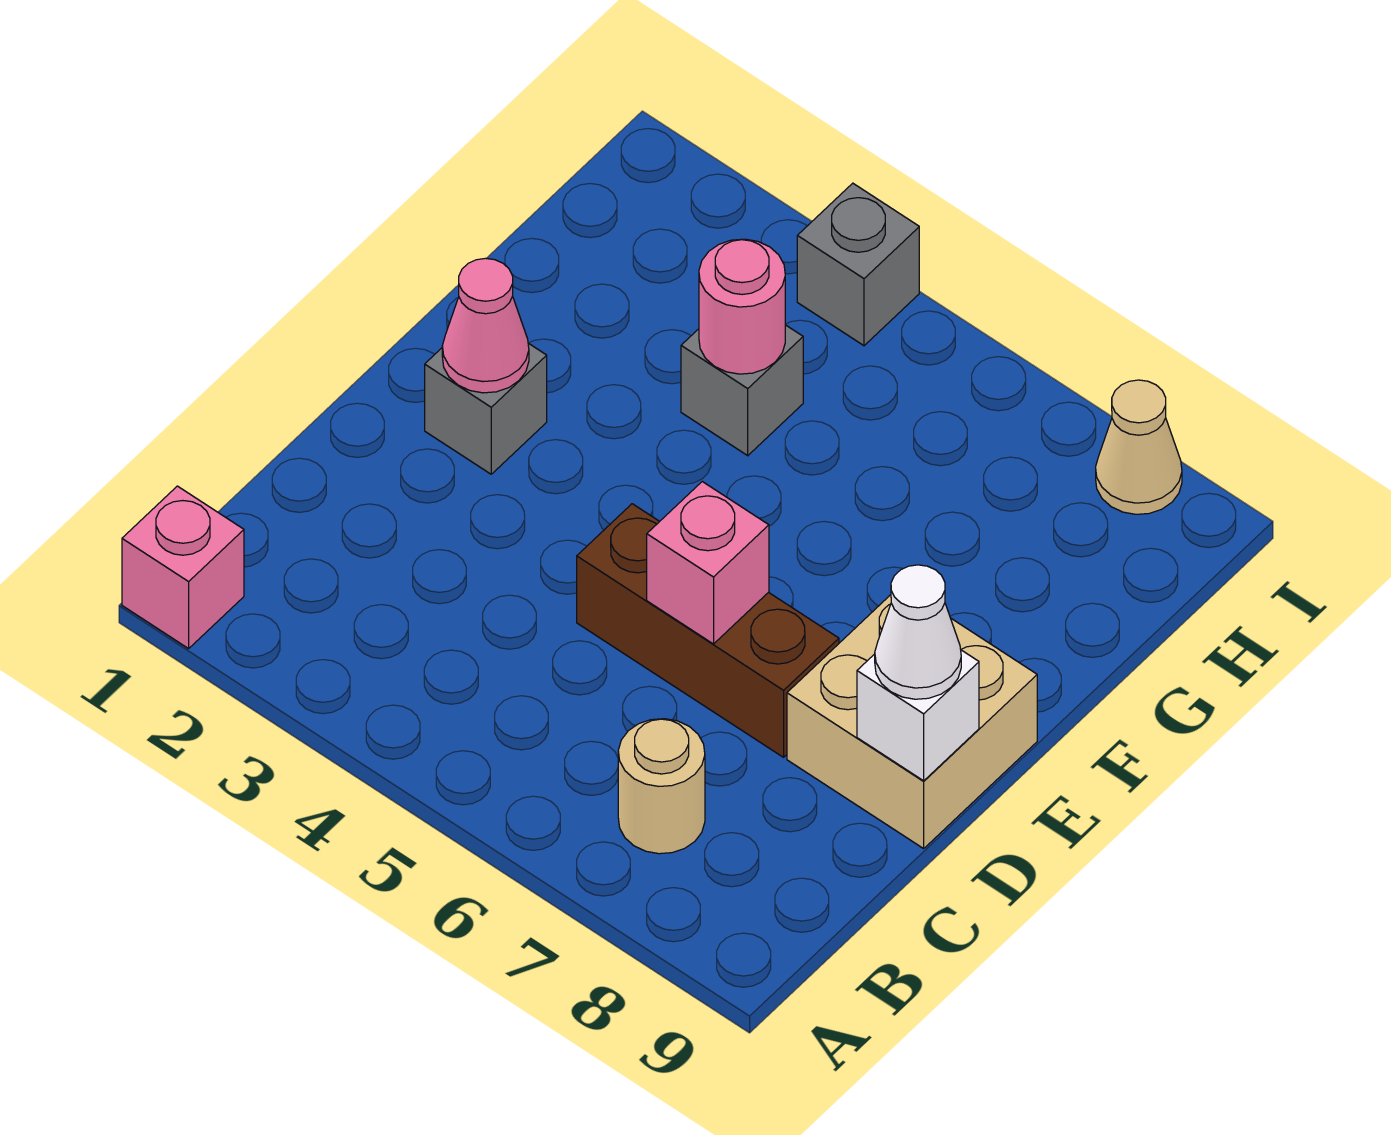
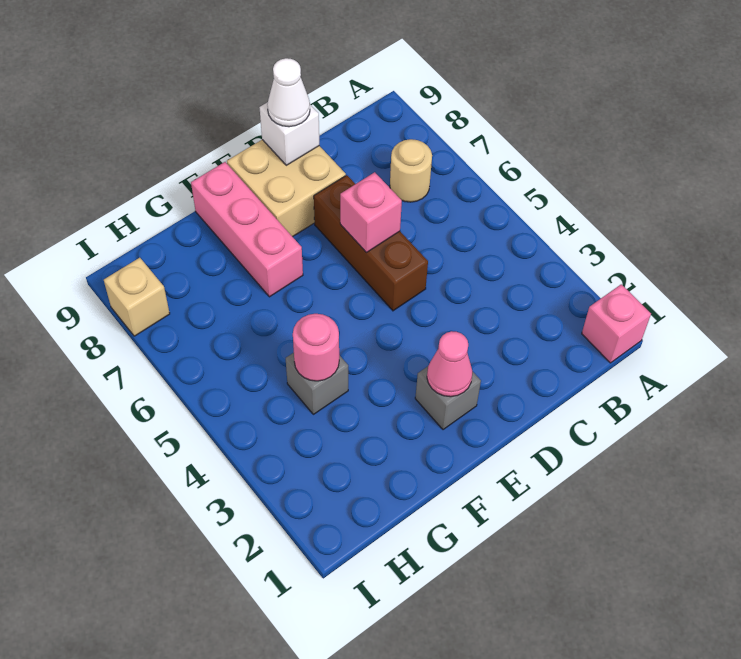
none -> pink 1x3 brick [191,162,303,297]
grey 1x1 brick [797,183,919,346] -> none
tan 1x1 cone [1096,380,1182,514] -> tan 1x1 brick [104,258,170,336]

